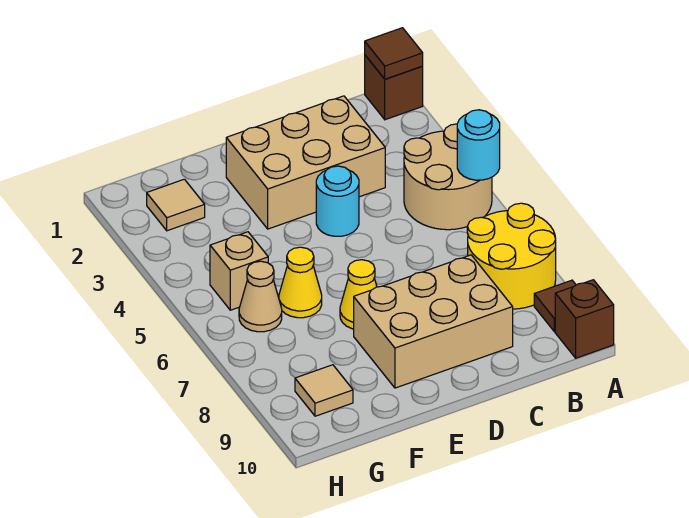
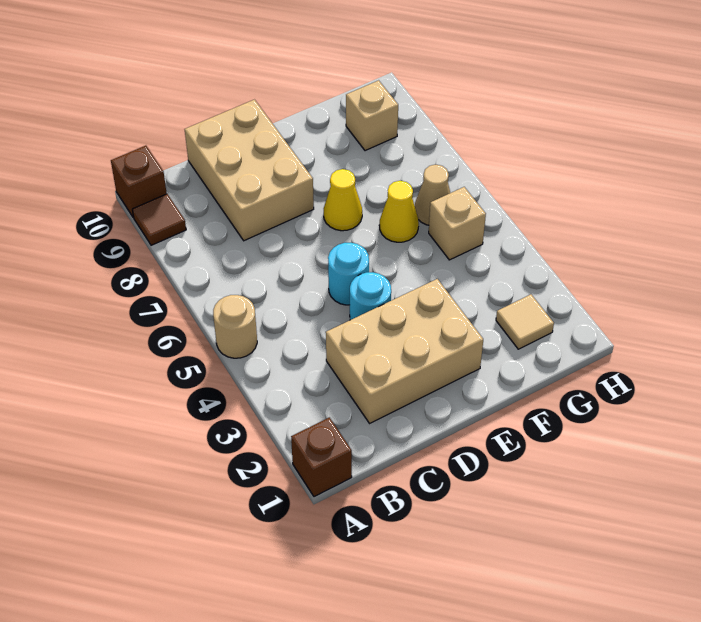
brown 1x1 tile [365,28,423,79] -> none
tan 2x2 round brick [404,124,492,230] -> tan 1x1 round brick [213,295,257,358]
cyan 1x1 round brick [457,110,500,180] -> cyan 1x1 round brick moved to [328,243,369,305]
yellow 2x2 round brick [467,203,556,309] -> none
tan 2x3 brick [354,255,513,388] -> tan 2x3 brick turned to [185,100,314,241]
tan 1x1 tile [295,365,353,416] -> tan 1x1 brick [346,80,398,151]

